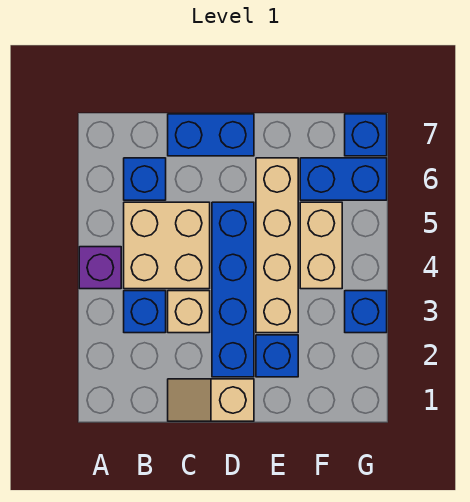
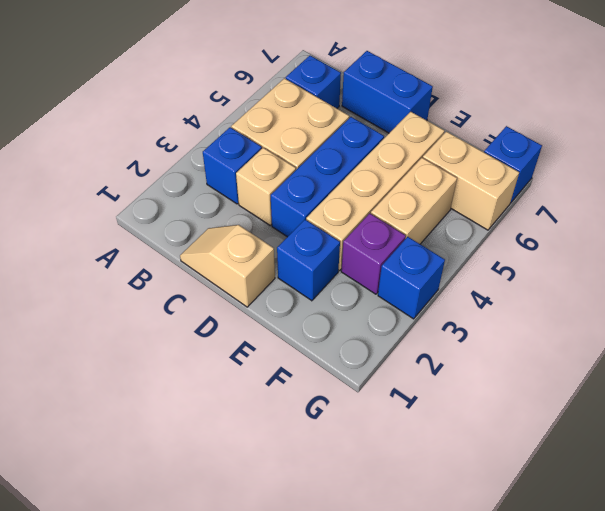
purple 1x1 brick [79,247,121,289] -> purple 1x1 brick moved to [341,213,406,294]
blue 1x4 brick [212,202,254,377] -> blue 1x3 brick [271,117,384,237]
blue 1x2 brick [300,158,387,200] -> tan 1x2 brick [423,132,519,230]

